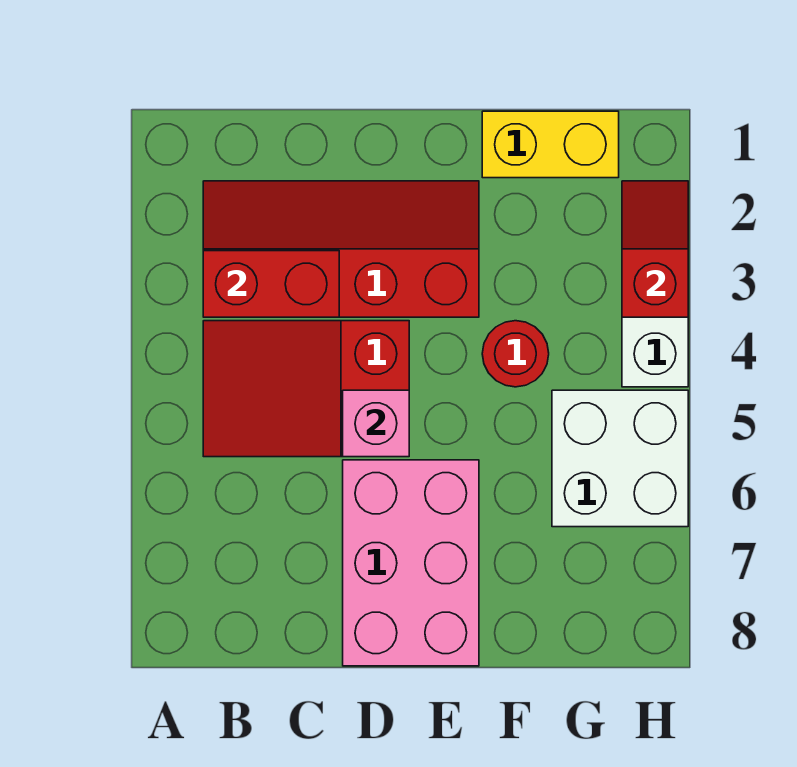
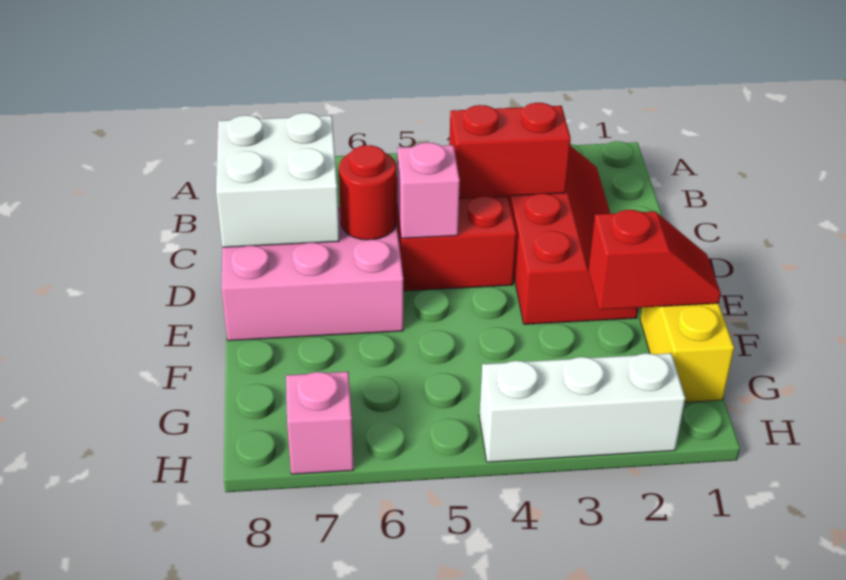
red 1x2 brick [203,251,339,317] -> red 1x2 brick turned to [449,103,571,198]
red 1x1 round brick [482,321,549,387] -> red 1x1 round brick moved to [339,145,397,240]
white 2x2 brick [552,390,688,527] -> white 2x2 brick moved to [216,113,339,247]
red 1x2 slope [622,181,688,317] -> red 1x2 slope moved to [588,210,721,310]
none -> pink 1x1 brick [286,372,354,474]

